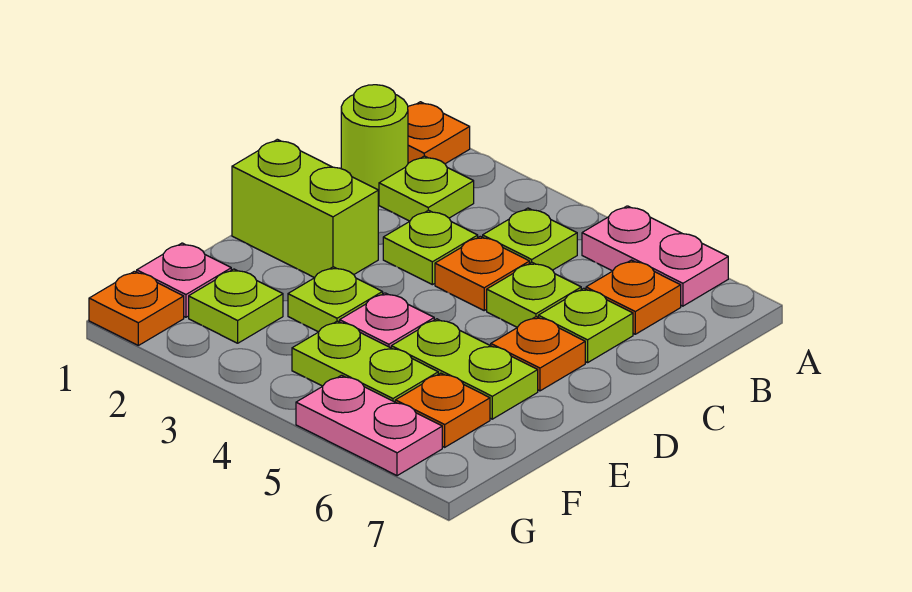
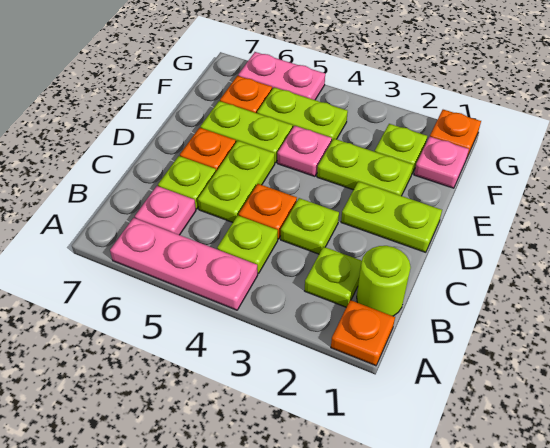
pink 1x2 plate [582,206,728,306] -> pink 1x3 plate [110,218,258,310]
orange 1x1 plate [586,260,681,334] -> pink 1x1 plate [135,186,196,235]
lime 1x1 plate [487,263,581,327] -> lime 1x2 plate [198,141,275,222]
lime 1x2 brick [232,139,378,278] -> lime 1x2 plate [341,181,442,252]
lime 1x1 plate [288,267,383,332] -> lime 1x2 plate [317,139,413,196]

